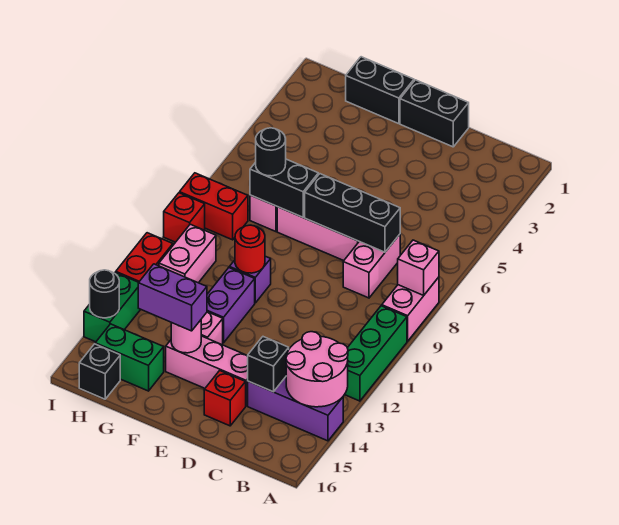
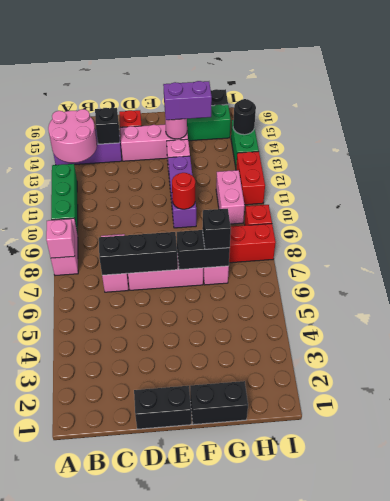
black 1x1 round brick [256,128,286,176] -> black 1x1 brick [202,209,231,249]

